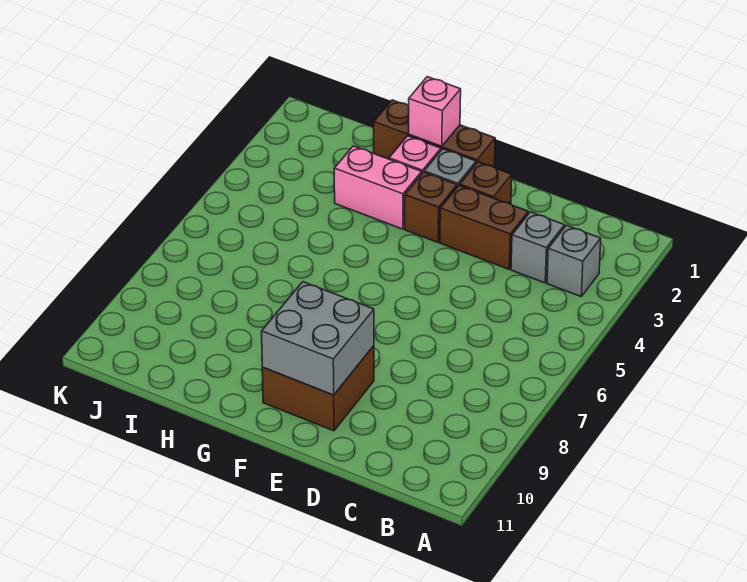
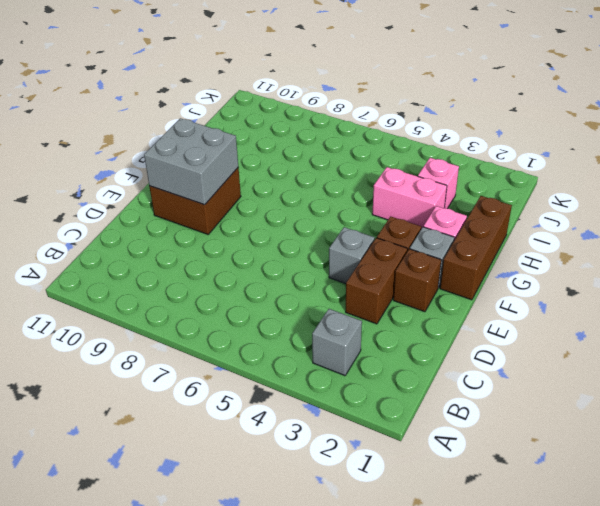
grey 1x1 brick [511,212,564,283] -> grey 1x1 brick moved to [329,227,375,284]
pink 1x1 brick [408,77,461,147] -> pink 1x1 brick moved to [418,158,459,209]
pink 1x2 brick [334,146,422,229] -> pink 1x2 brick turned to [372,167,447,229]

